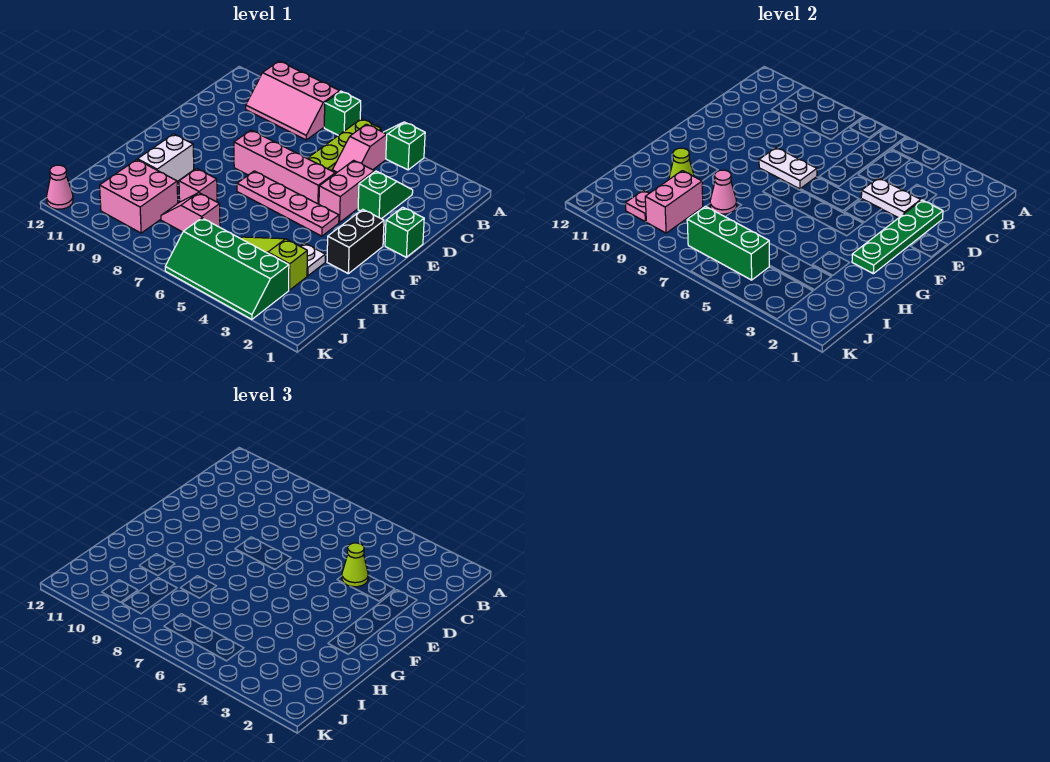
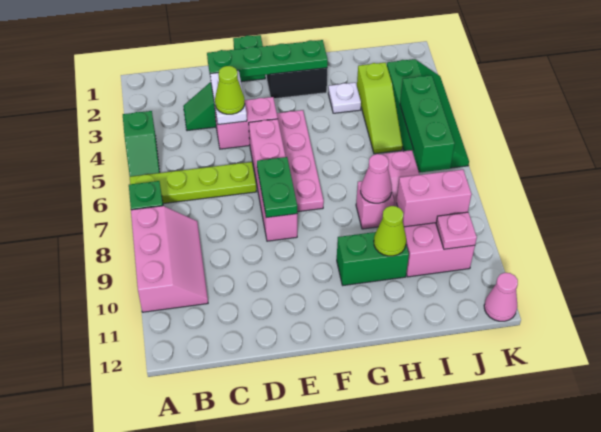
pink 1x2 slope [332,124,387,174] -> none
white 1x2 plate [759,148,817,189] -> green 1x2 plate [257,157,297,218]
white 1x2 brick [138,134,194,181] -> green 1x2 brick [337,232,409,285]

